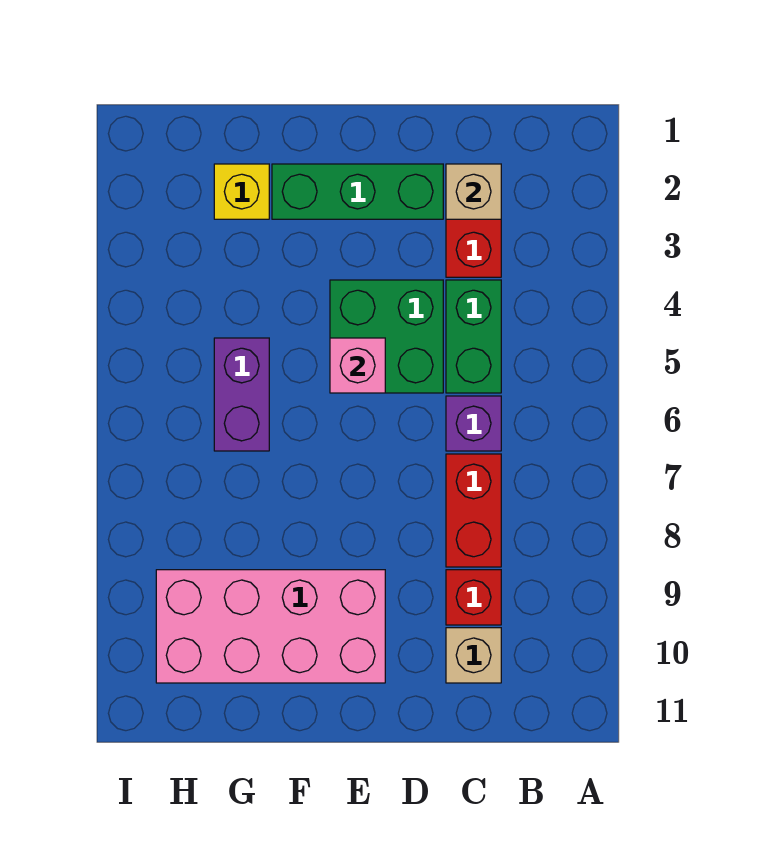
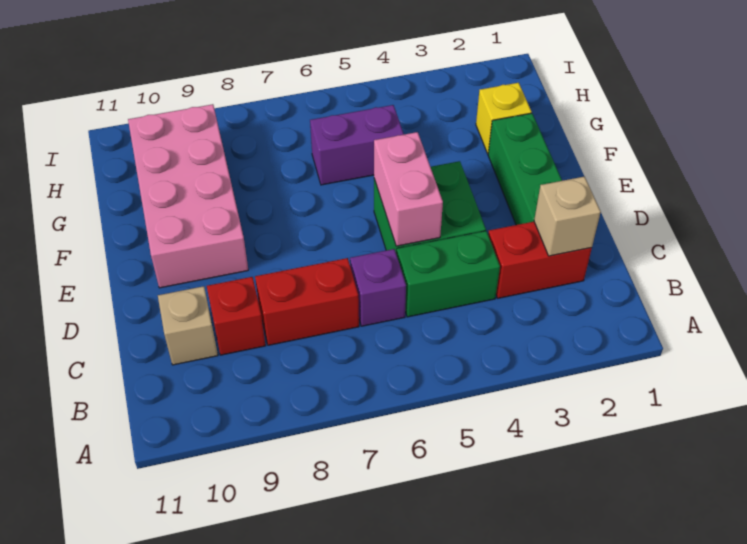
pink 1x1 brick [330,338,385,393] -> pink 1x2 brick [374,132,443,246]

